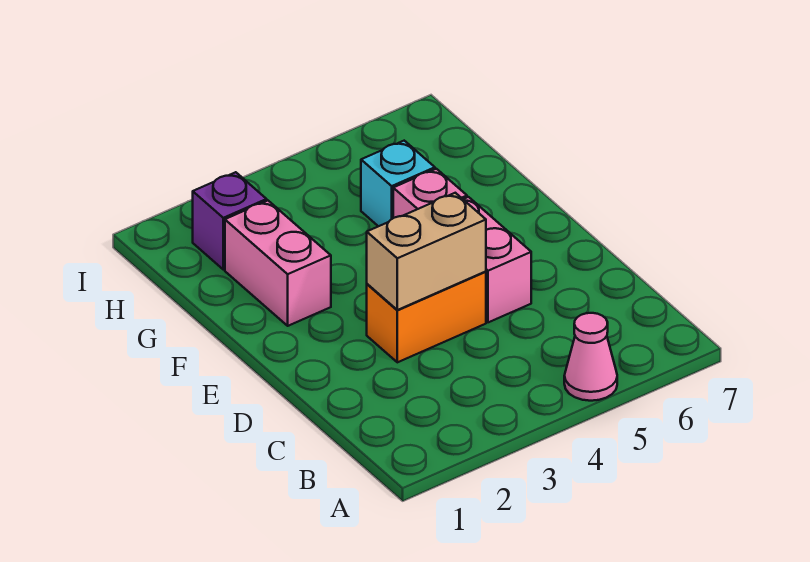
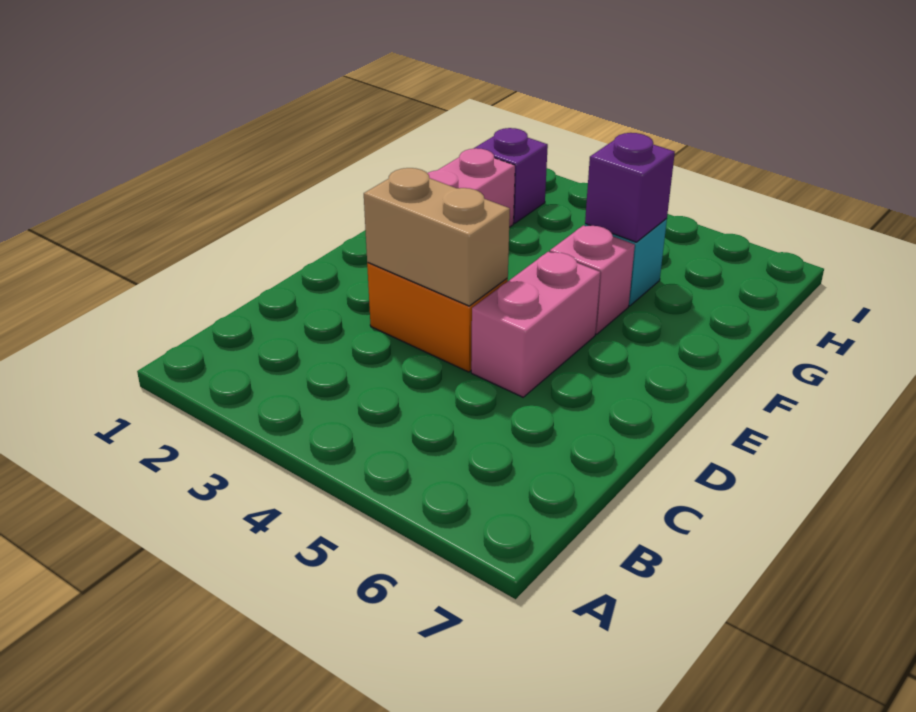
pink 1x1 cone [564,313,617,401] -> none
none -> purple 1x1 brick [585,133,675,242]

